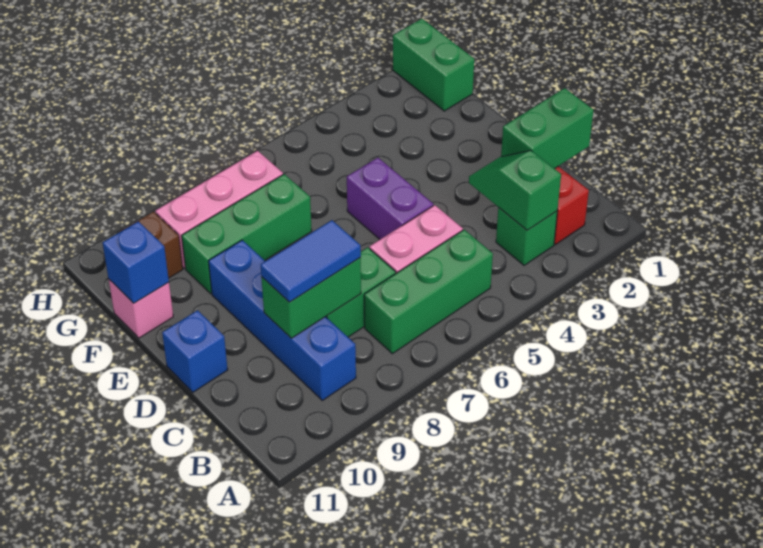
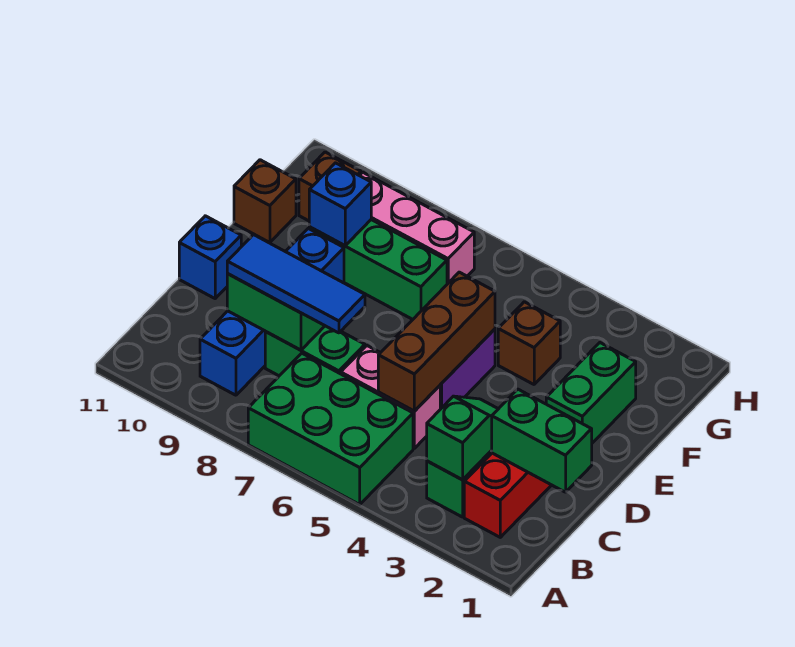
green 1x3 brick [364,230,493,354] -> green 2x3 brick [248,353,413,504]
none -> brown 1x3 brick [378,272,495,411]
blue 1x2 tile [261,220,361,302] -> blue 1x3 tile [227,235,365,333]
none -> brown 1x1 brick [498,302,560,384]
pink 1x1 brick [109,280,173,338] -> brown 1x1 brick [234,160,296,243]
blue 1x1 brick [103,221,169,303] -> blue 1x1 brick moved to [309,163,371,246]
green 1x2 brick [393,19,474,111] -> green 1x2 brick moved to [546,343,636,443]

